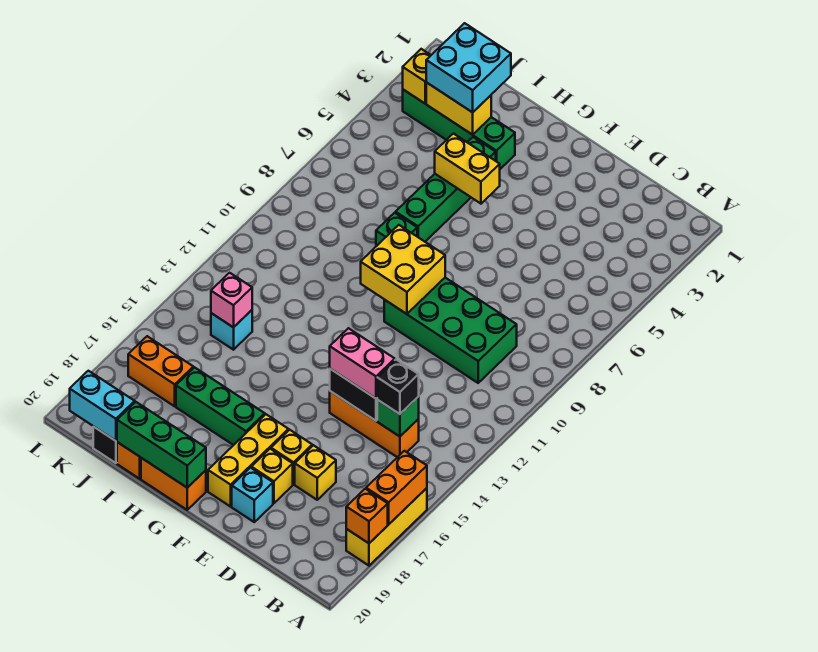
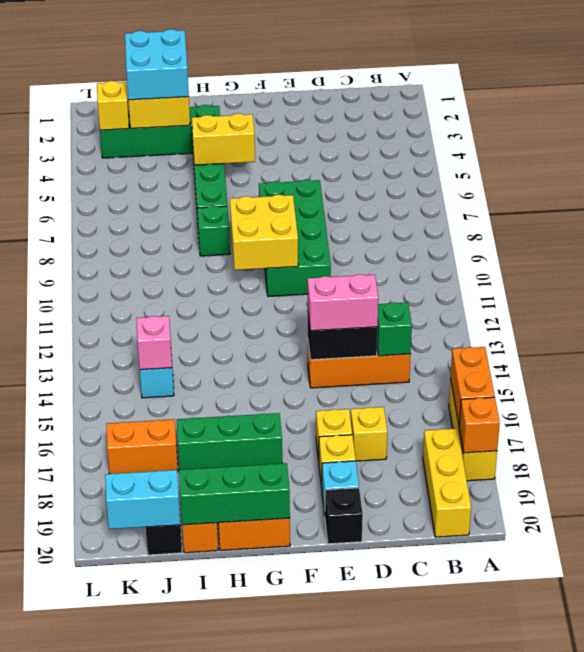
green 2x4 brick [384,278,517,383] -> green 2x4 brick turned to [259,180,331,296]
black 1x1 brick [377,360,419,414] -> black 1x1 brick moved to [325,488,363,544]
yellow 1x3 brick [208,414,289,507] -> yellow 1x3 brick moved to [423,428,471,537]

